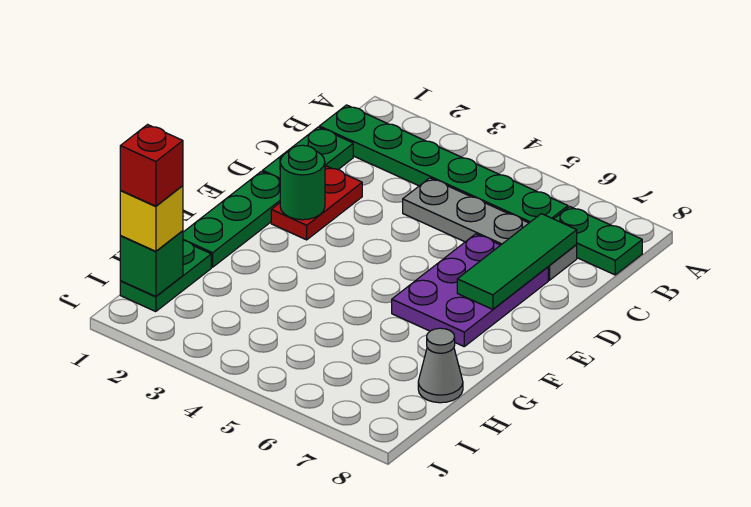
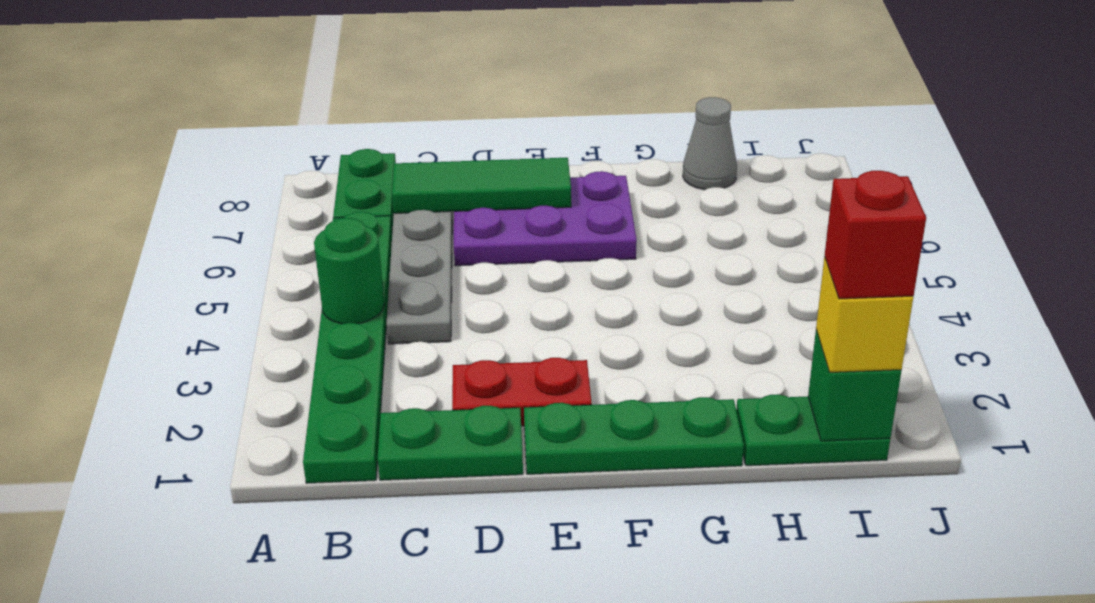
green 1x1 round brick [280,145,325,220] -> green 1x1 round brick moved to [314,218,384,324]

